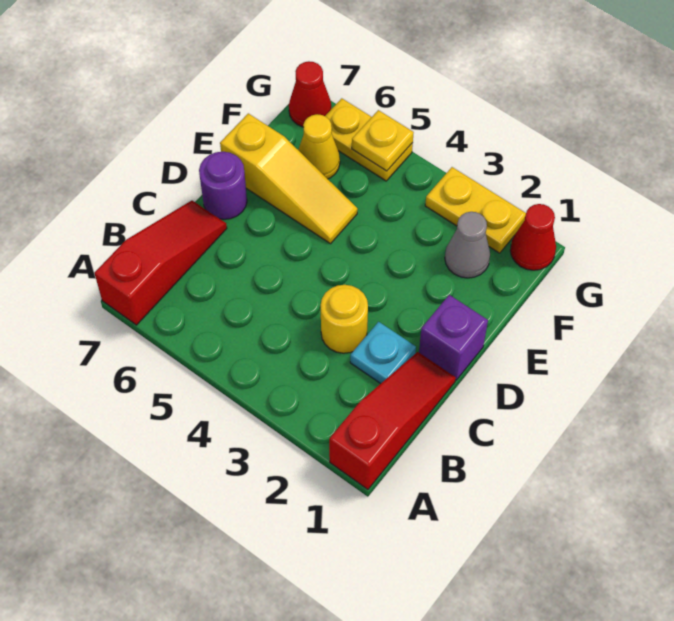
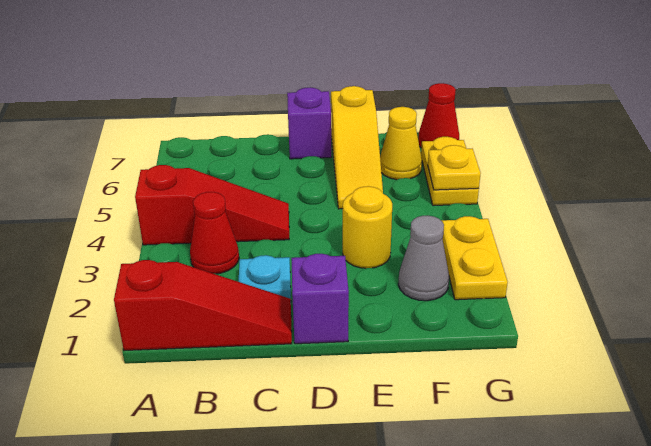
red 1x3 slope [94,201,227,325] -> red 1x3 slope moved to [135,165,289,245]
yellow 1x1 round brick [321,285,368,353] -> yellow 1x1 round brick moved to [343,186,392,268]
purple 1x1 round brick [199,152,247,219] -> purple 1x1 brick [287,87,331,159]
red 1x1 cone [510,204,556,270] -> red 1x1 cone moved to [190,192,239,274]

